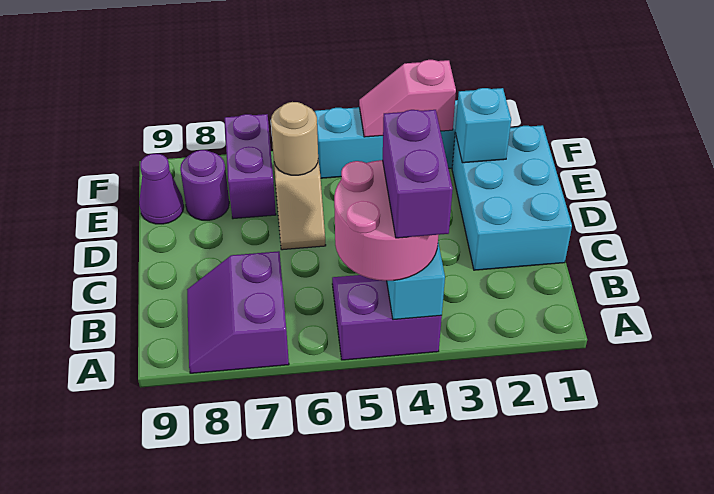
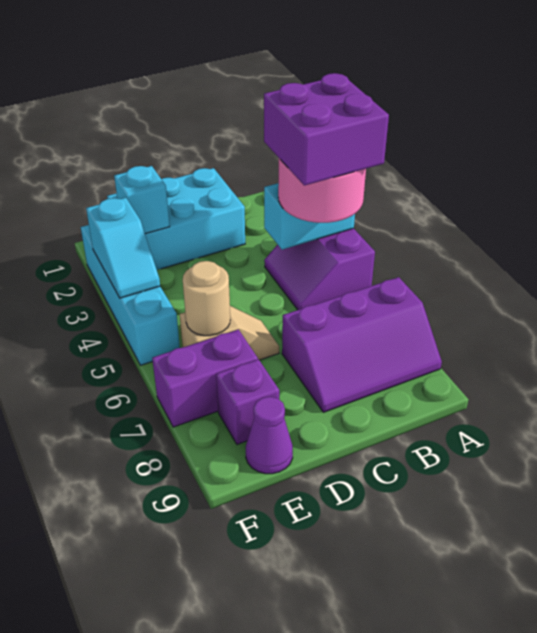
purple 1x2 brick [383,110,453,238] -> purple 2x2 brick [264,73,389,185]
purple 2x2 slope [187,251,289,373] -> purple 2x3 slope [282,277,442,412]
purple 1x1 round brick [180,150,229,220] -> purple 1x1 brick [216,359,279,444]
pink 1x2 slope [359,60,456,137] -> cyan 1x2 slope [86,198,160,298]

